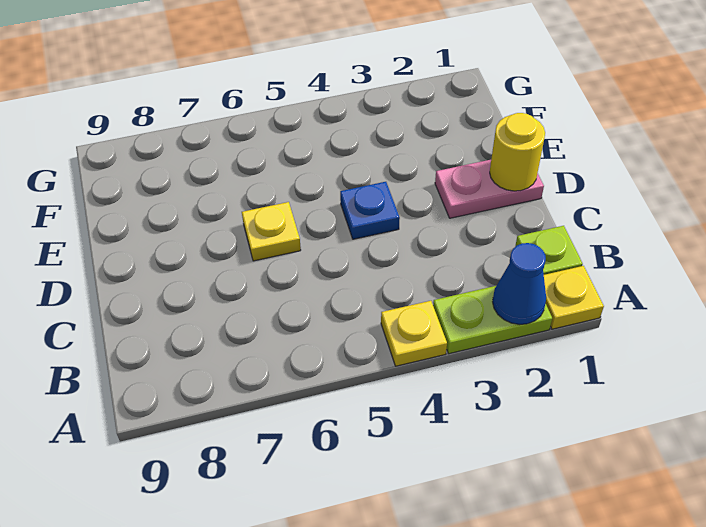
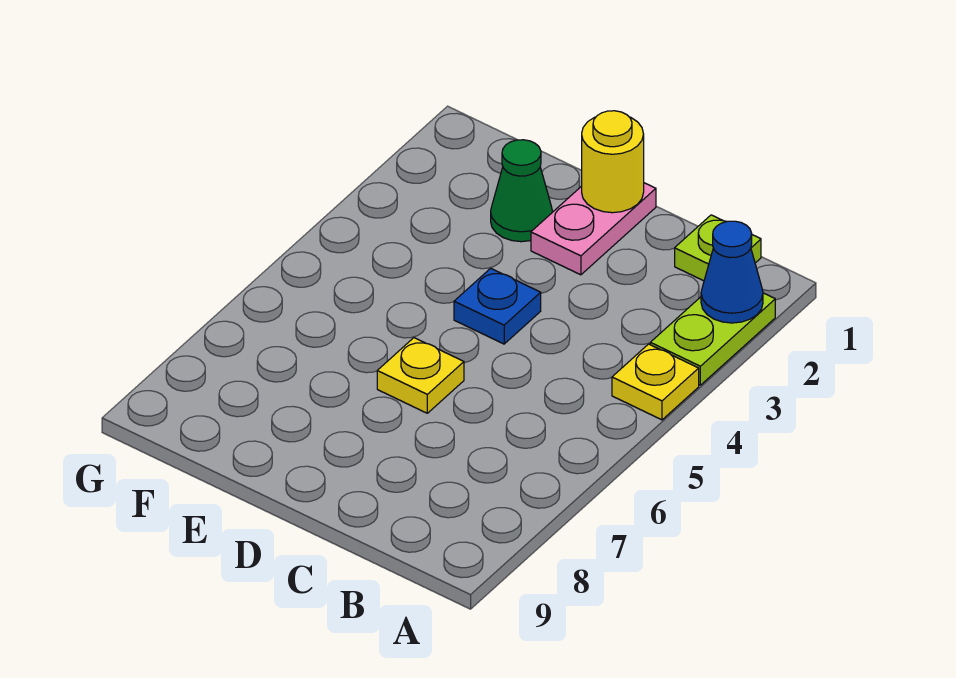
yellow 1x1 plate [544,266,604,329] -> none
none -> green 1x1 cone [491,140,553,242]

